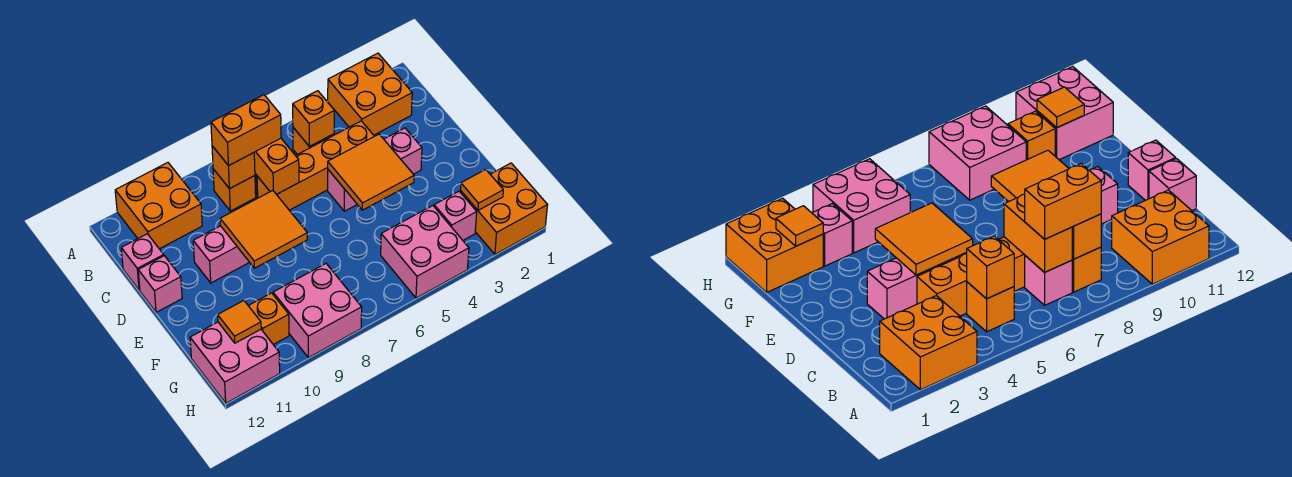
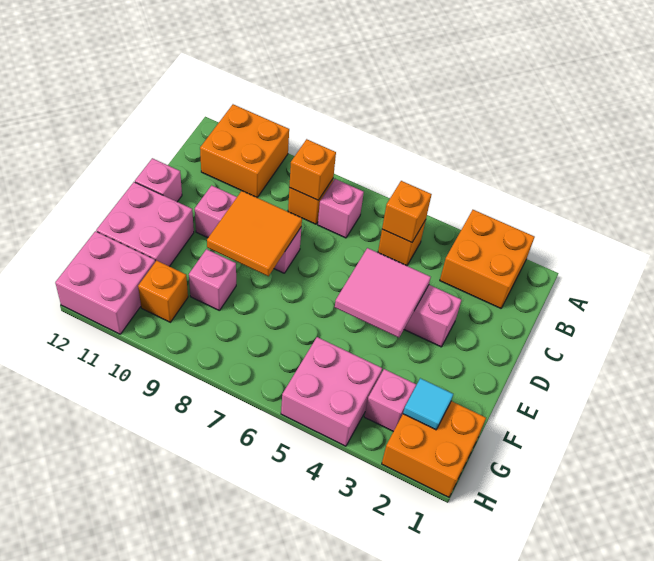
orange 1x2 brick [254,138,299,194] -> none
orange 1x2 brick [211,95,281,166] -> none
orange 1x4 brick [257,121,374,210] -> none
pink 1x1 brick [121,234,164,290] -> pink 1x1 brick moved to [189,249,236,311]
orange 2x2 tile [328,134,414,210] -> pink 2x2 tile [335,248,431,337]
orange 1x1 tile [460,169,503,210] -> cyan 1x1 tile [403,378,453,430]
pink 2x2 brick [273,264,362,358] -> pink 2x2 brick moved to [96,182,194,266]
orange 1x1 tile [218,301,261,343] -> none

